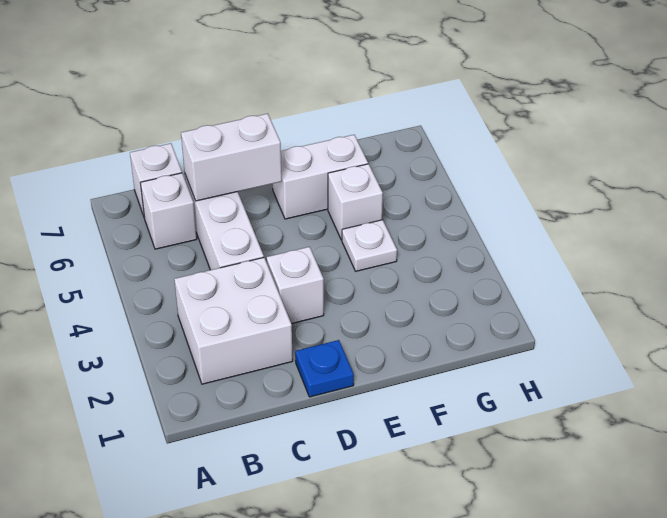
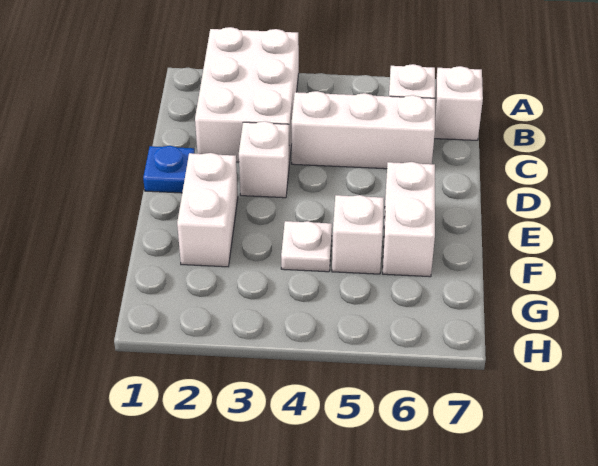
white 2x2 brick [174,258,293,384] -> white 2x3 brick [195,27,299,164]
white 1x2 brick [181,114,282,201] -> white 1x2 brick moved to [177,153,238,267]

